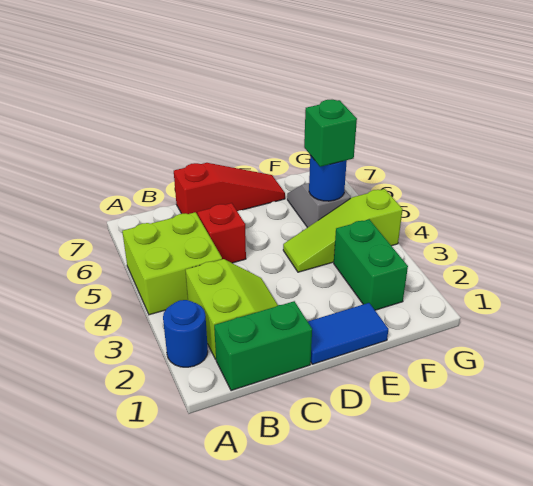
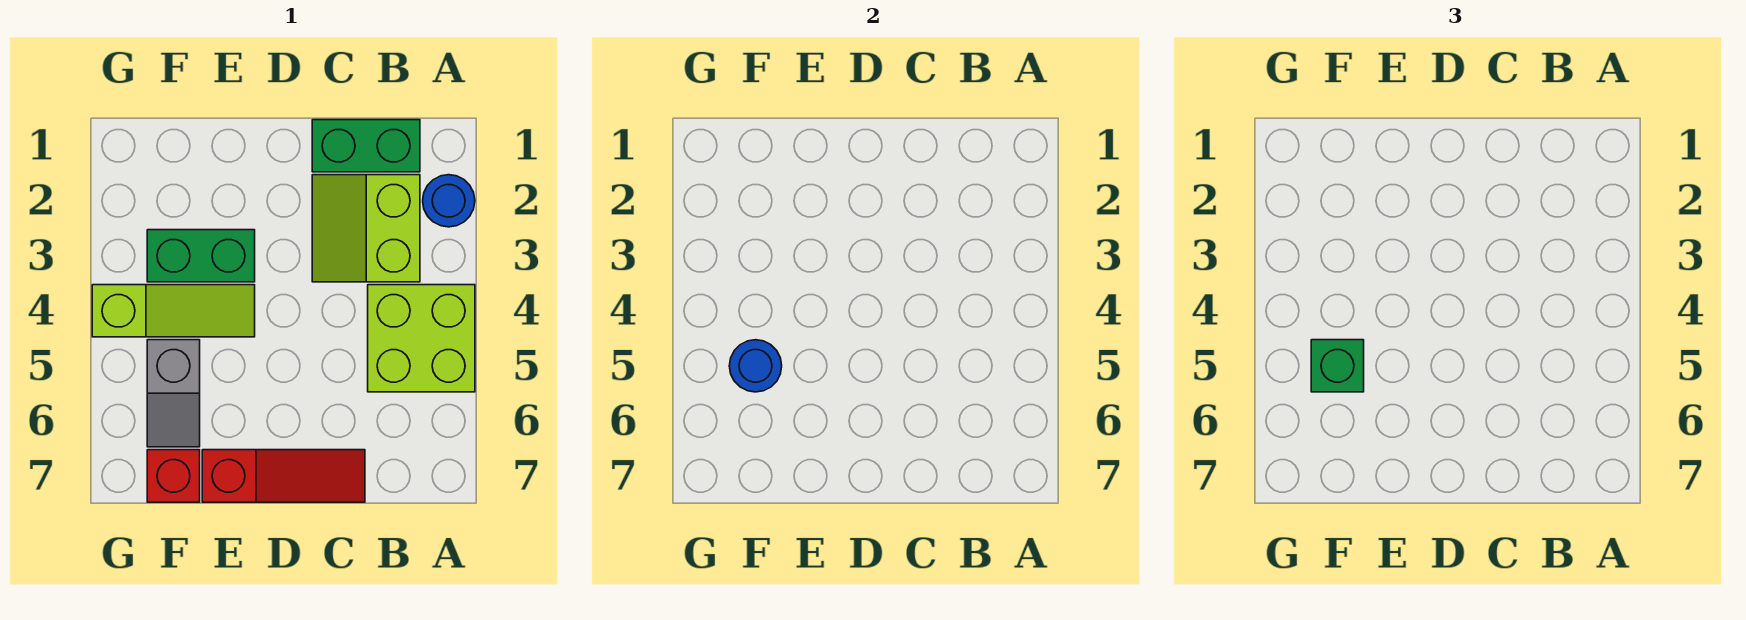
red 1x1 brick [197,203,246,263] -> red 1x1 brick moved to [147,450,200,502]
red 1x3 slope [174,163,285,215] -> red 1x3 slope turned to [202,450,365,502]
blue 1x2 tile [308,303,388,364] -> none
green 1x2 brick [334,219,408,310] -> green 1x2 brick turned to [147,230,255,282]

